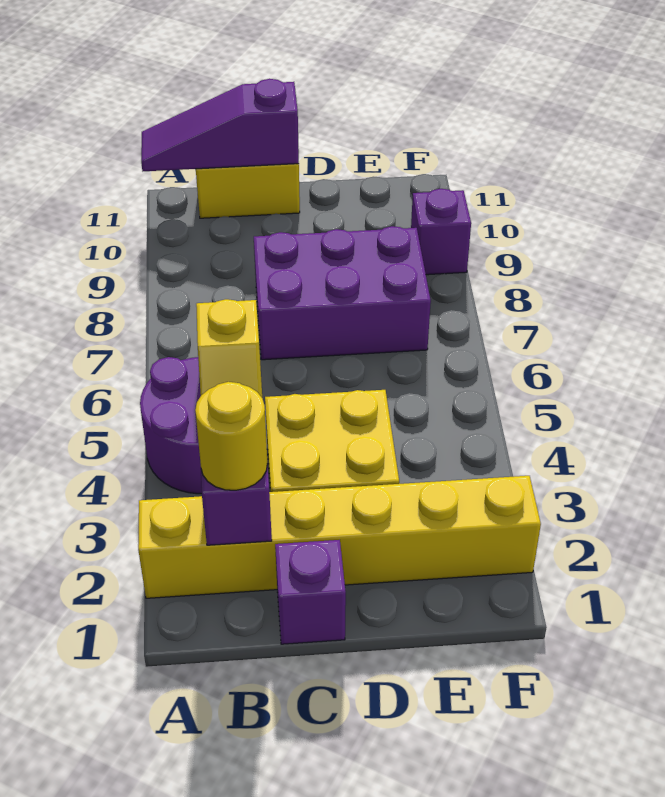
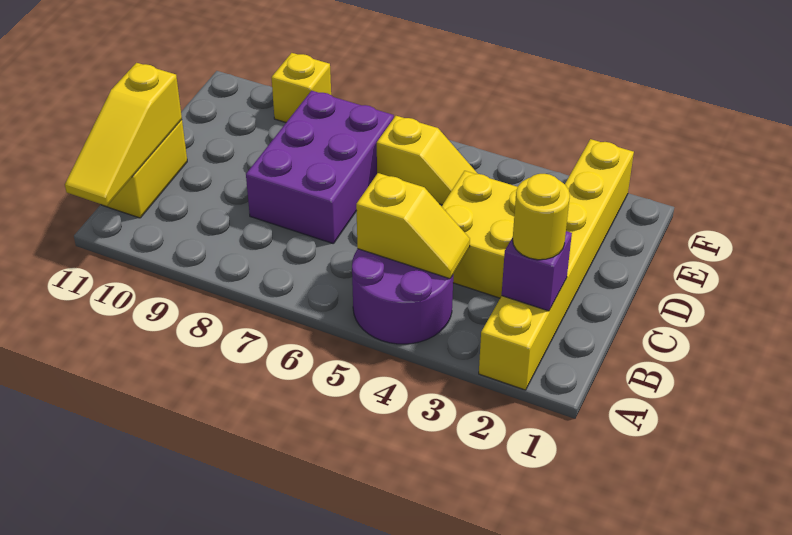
purple 1x3 slope [141,79,299,171] -> yellow 1x3 slope [65,63,182,206]
purple 1x1 brick [275,540,346,644] -> none
none -> yellow 1x2 slope [377,116,478,205]
purple 1x1 brick [411,189,471,275] -> yellow 1x1 brick [271,53,331,122]

